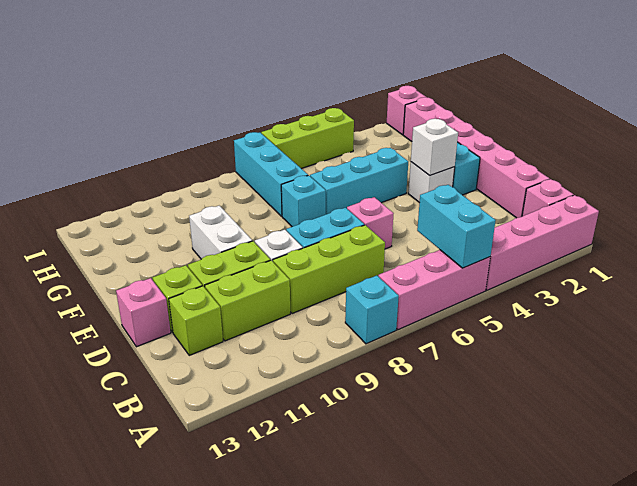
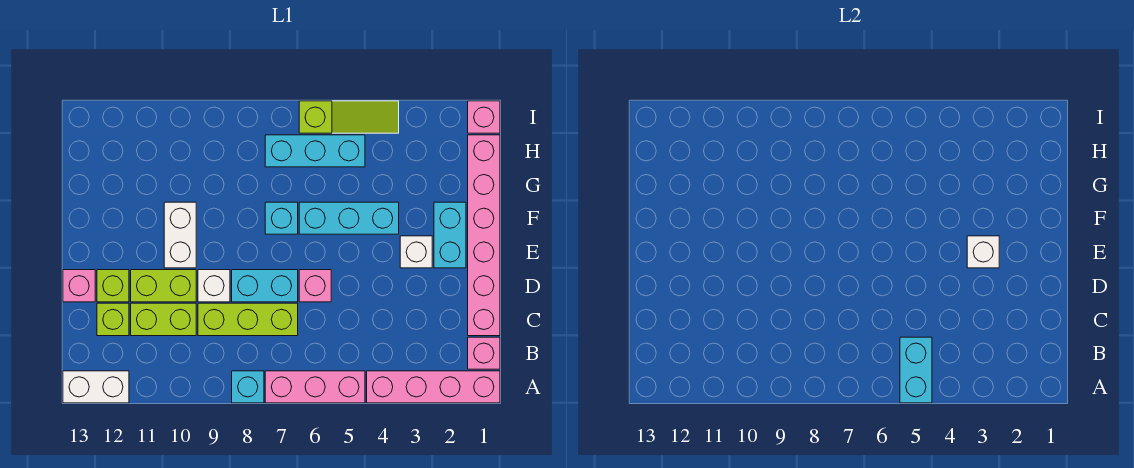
none -> white 1x2 brick [63,371,129,403]
cyan 1x3 brick [234,132,308,216] -> cyan 1x3 brick turned to [265,135,365,167]
lime 1x3 brick [261,108,354,169] -> lime 1x3 slope [299,101,399,133]

